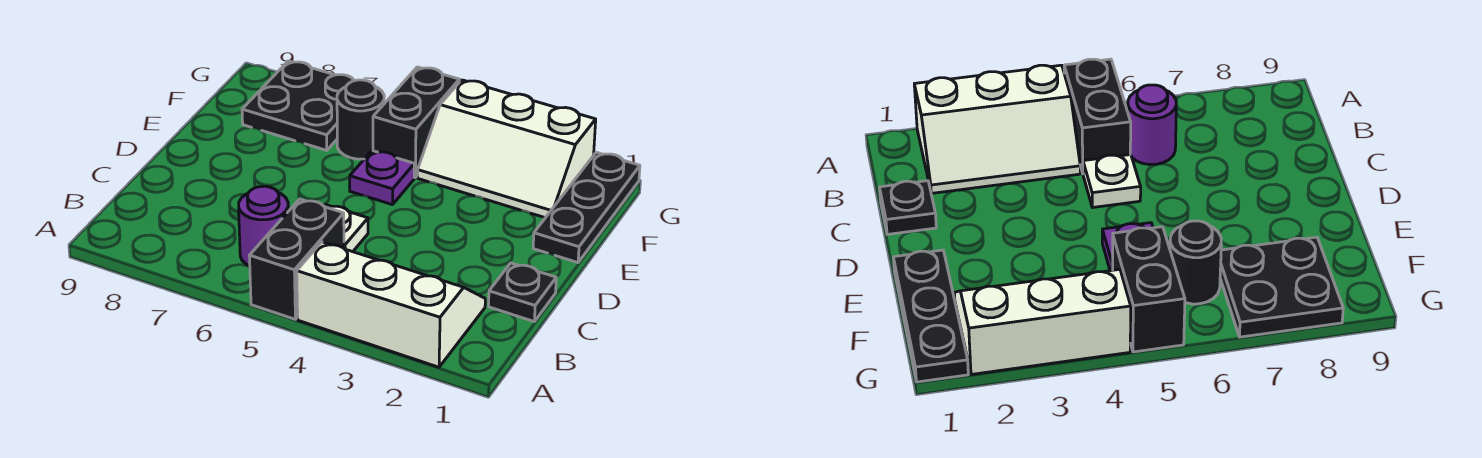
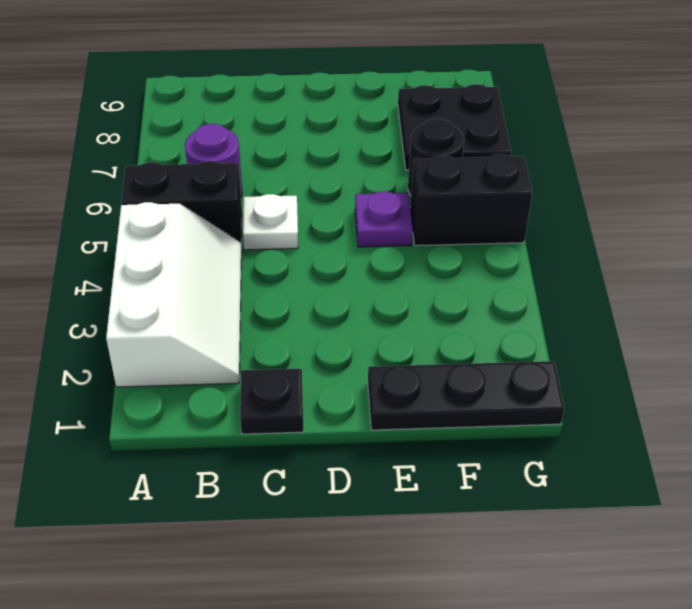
white 2x3 slope [418,80,596,218] -> none

